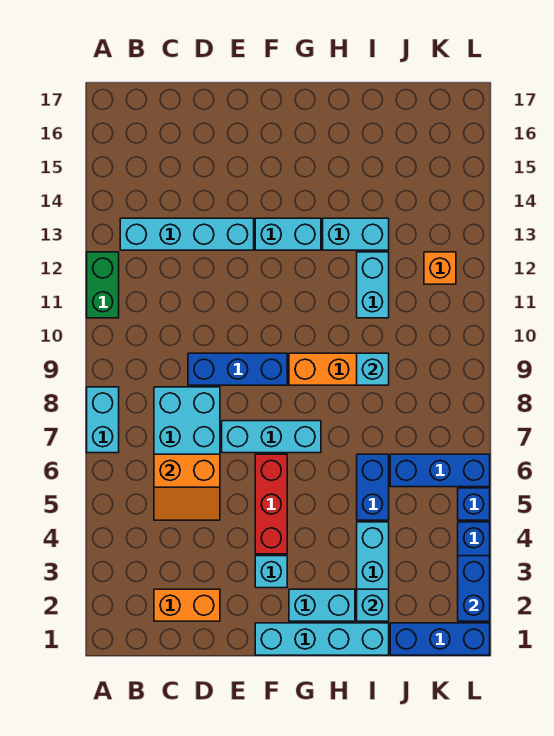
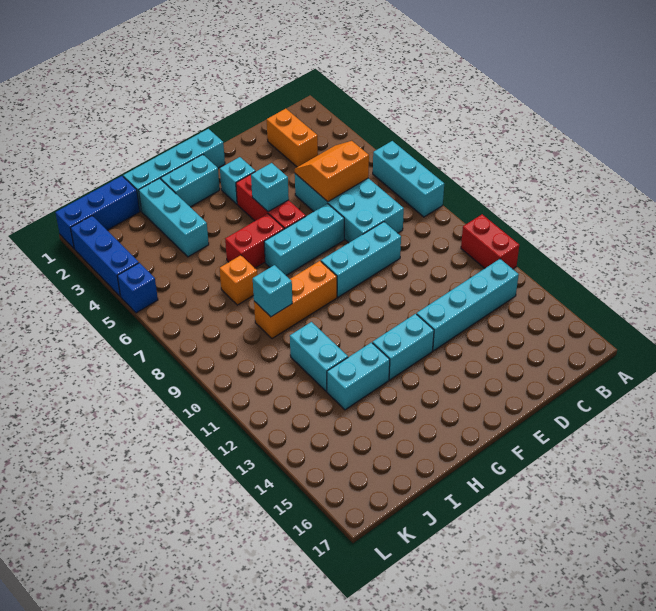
cyan 1x2 brick [87,387,119,453] -> cyan 1x3 brick [373,141,444,217]
green 1x2 brick [87,252,119,318] -> red 1x2 brick [461,214,519,269]
orange 1x2 brick [154,589,220,621] -> orange 1x2 brick turned to [267,109,318,167]
blue 1x3 brick [188,353,287,385] -> cyan 1x3 brick [321,222,401,297]
none -> red 1x2 brick [225,214,284,268]
cyan 1x1 brick [357,589,389,621] -> cyan 1x1 brick moved to [251,163,289,212]
blue 1x2 brick [357,454,389,520] -> none
blue 1x3 brick [390,454,490,487] -> none
orange 1x1 brick [424,252,456,284] -> orange 1x1 brick moved to [220,255,257,305]
blue 1x2 brick [458,556,490,621] -> none

